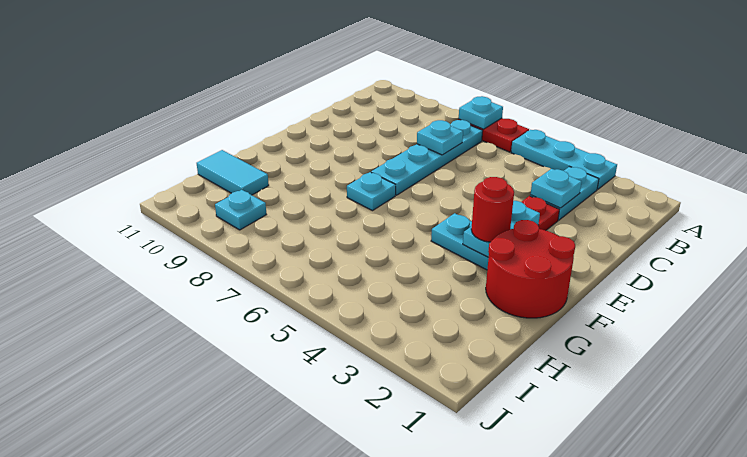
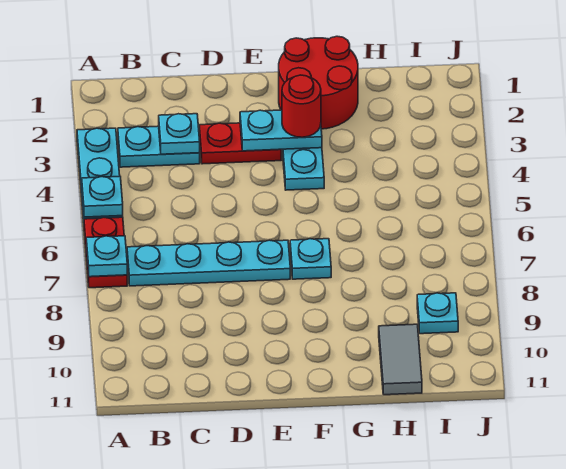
cyan 1x1 plate [417,120,463,155] -> cyan 1x1 plate moved to [82,176,123,217]
cyan 1x2 tile [197,150,269,195] -> grey 1x2 tile [379,324,422,395]

